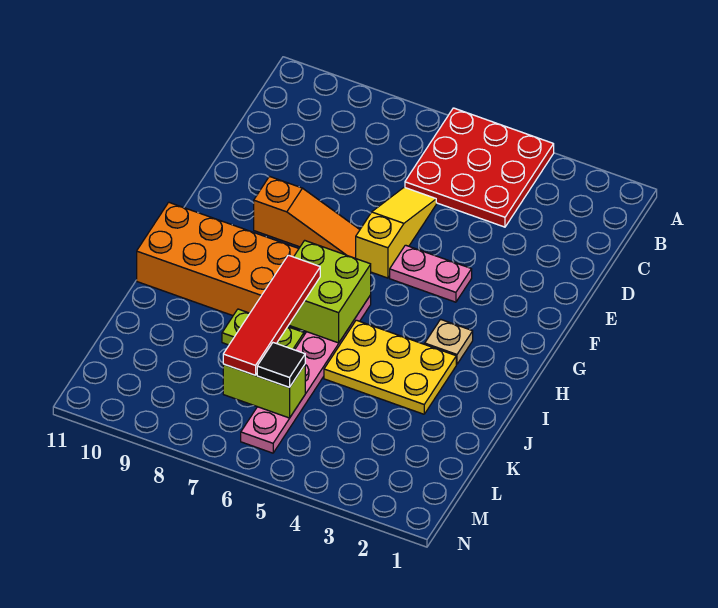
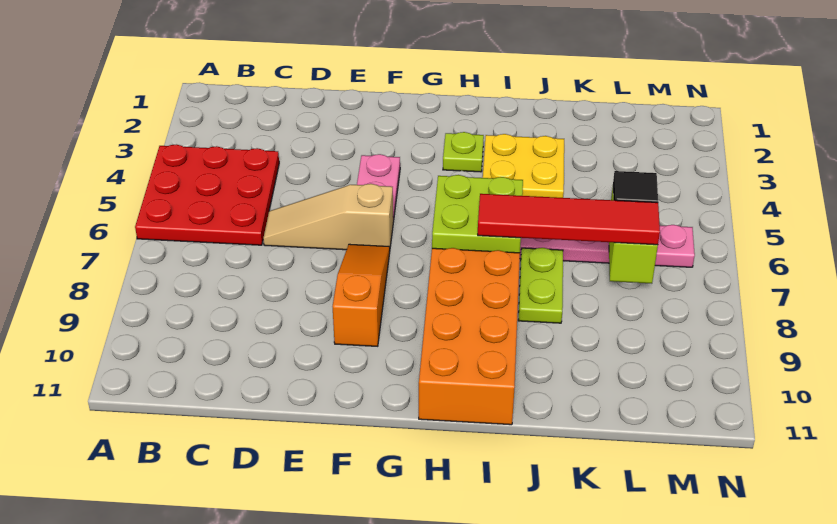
yellow 1x3 slope [356,187,436,278] -> tan 1x3 slope [263,184,393,250]
tan 1x1 plate [425,319,473,364] -> lime 1x1 plate [443,132,484,172]
yellow 2x3 plate [324,320,456,414] -> yellow 2x2 plate [483,134,564,198]

